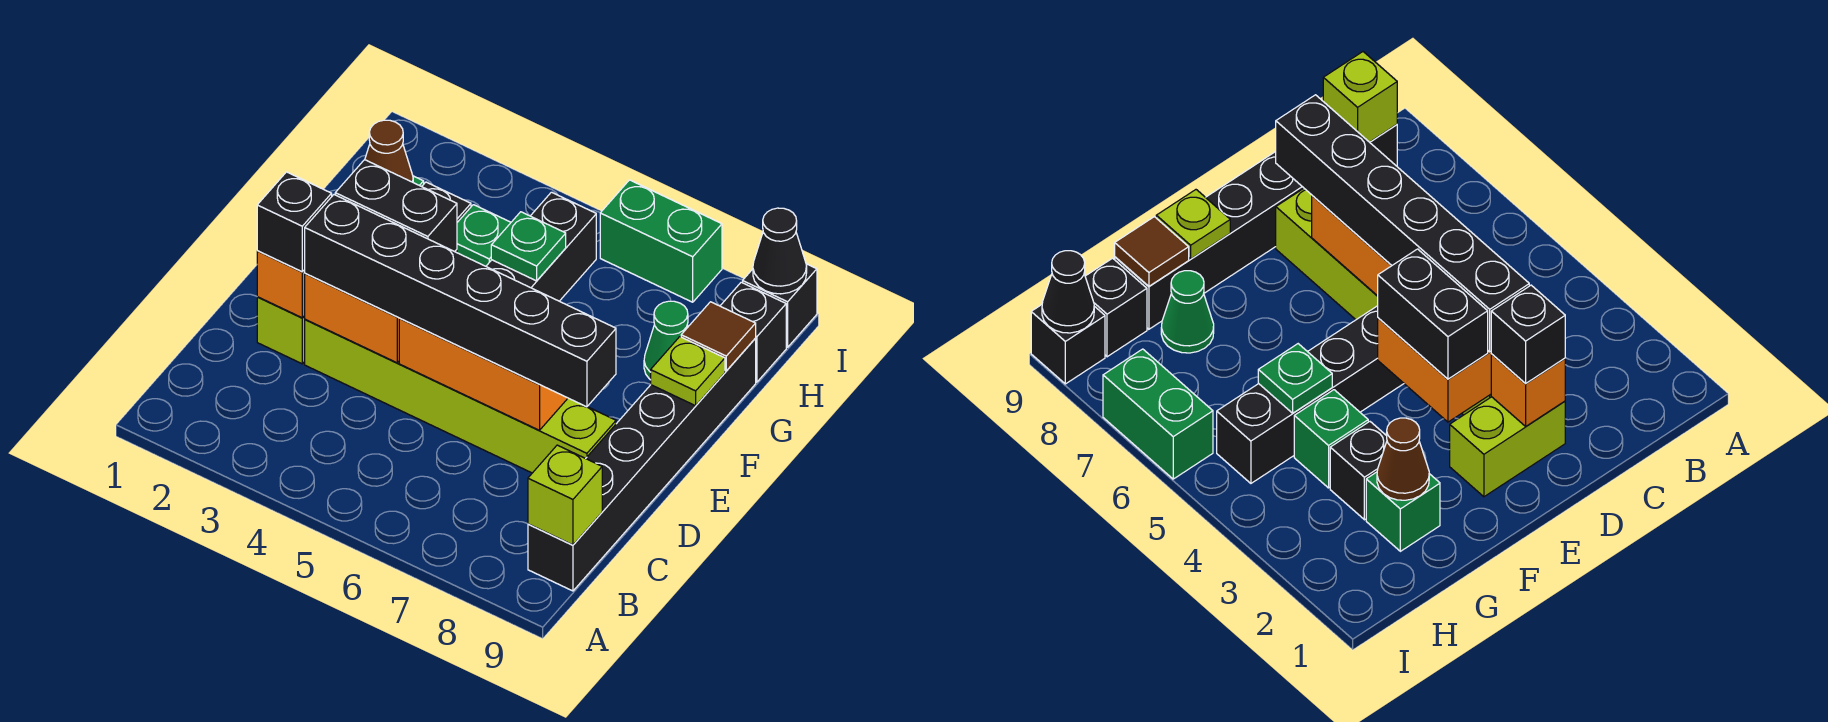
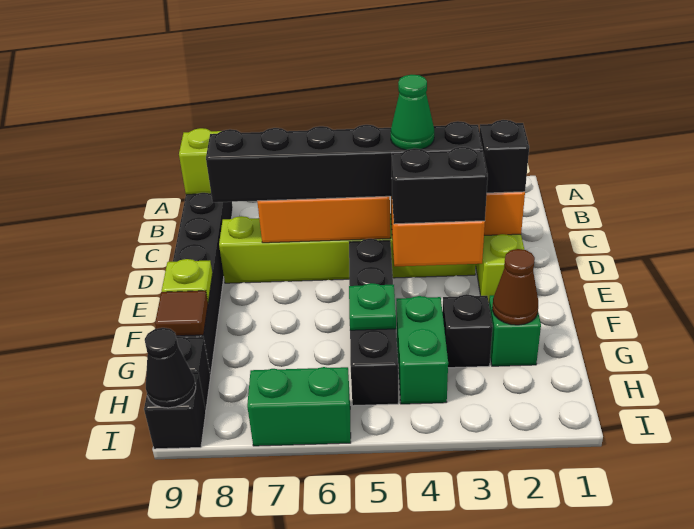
green 1x1 brick [457,205,511,266] -> green 1x2 brick [396,296,448,404]
green 1x1 cone [644,301,688,380] -> green 1x1 cone moved to [391,75,434,150]

